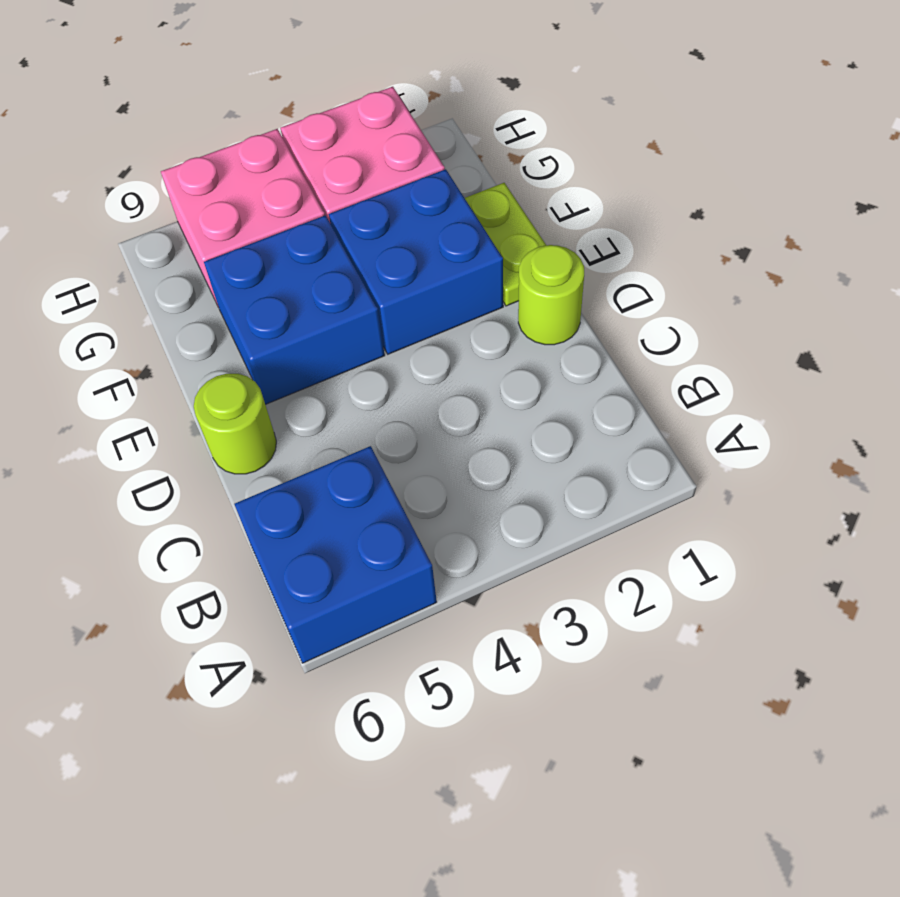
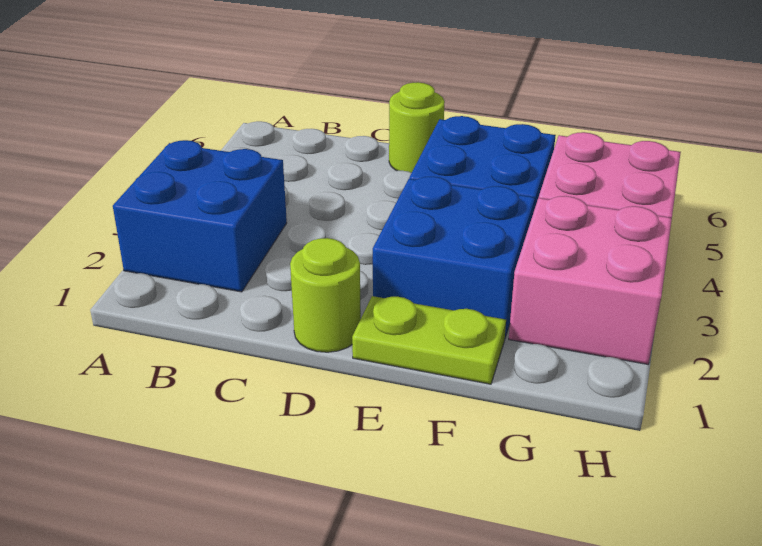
blue 2x2 brick [234,446,437,663] -> blue 2x2 brick moved to [113,140,287,292]

